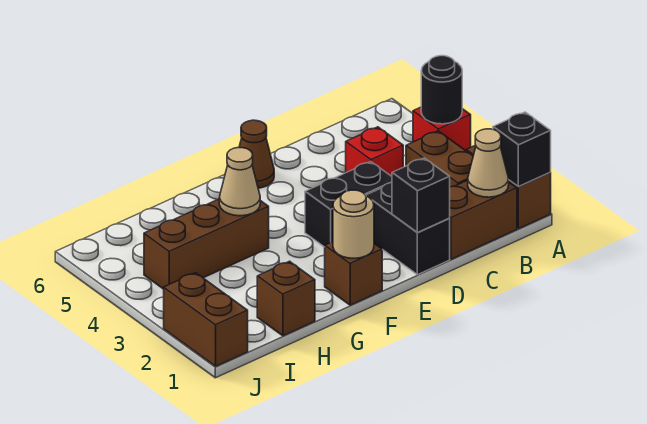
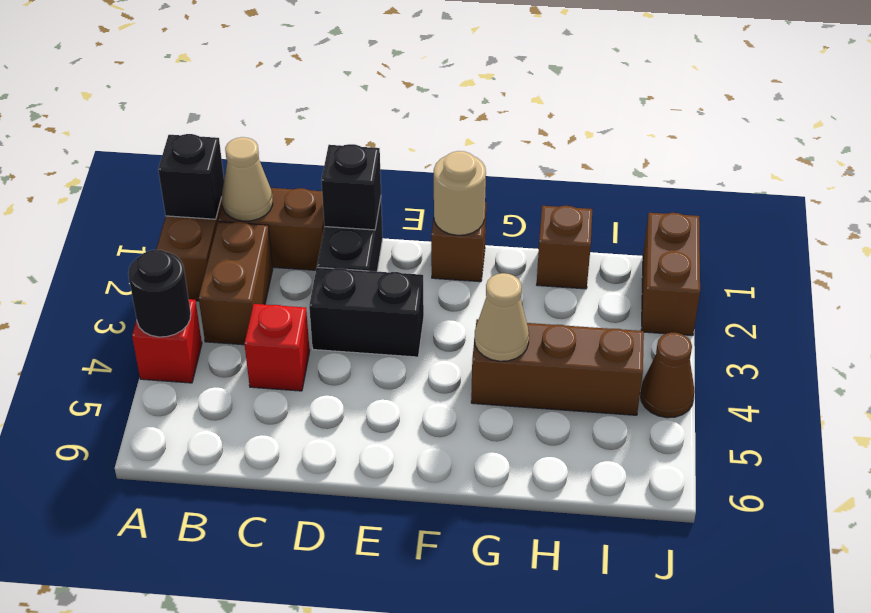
brown 1x1 cone [239,120,274,188] -> brown 1x1 cone moved to [640,333,695,418]

